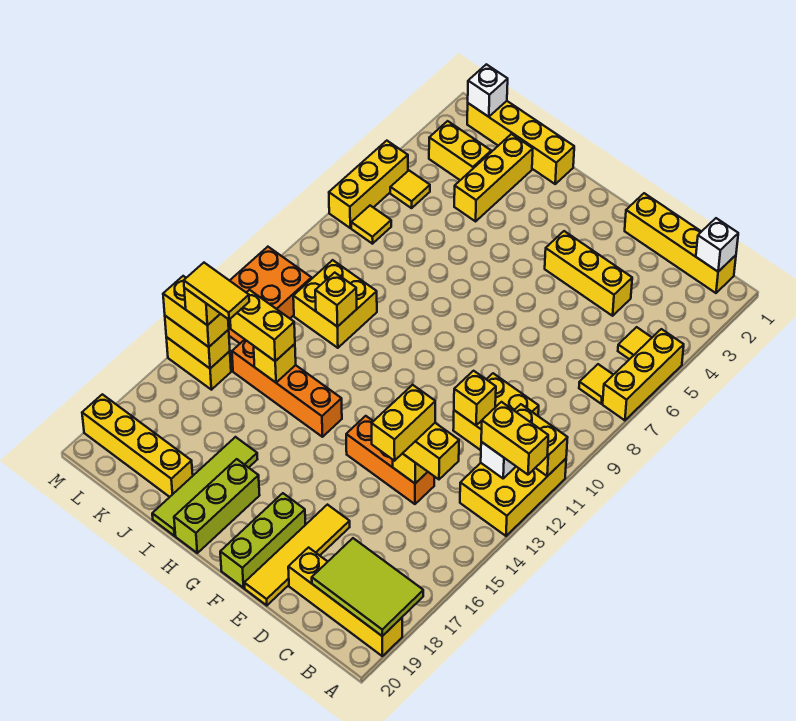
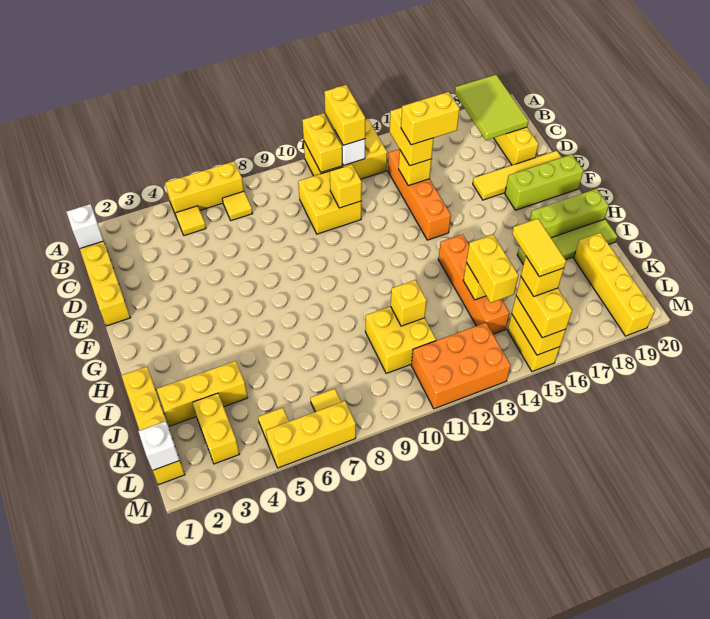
yellow 1x3 brick [545,231,632,316] -> none
orange 1x3 brick [346,416,435,504] -> orange 1x4 brick [388,149,451,240]

